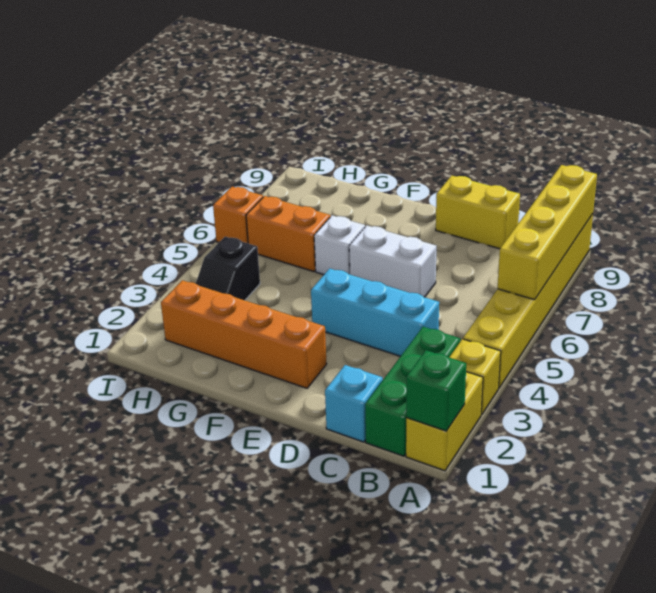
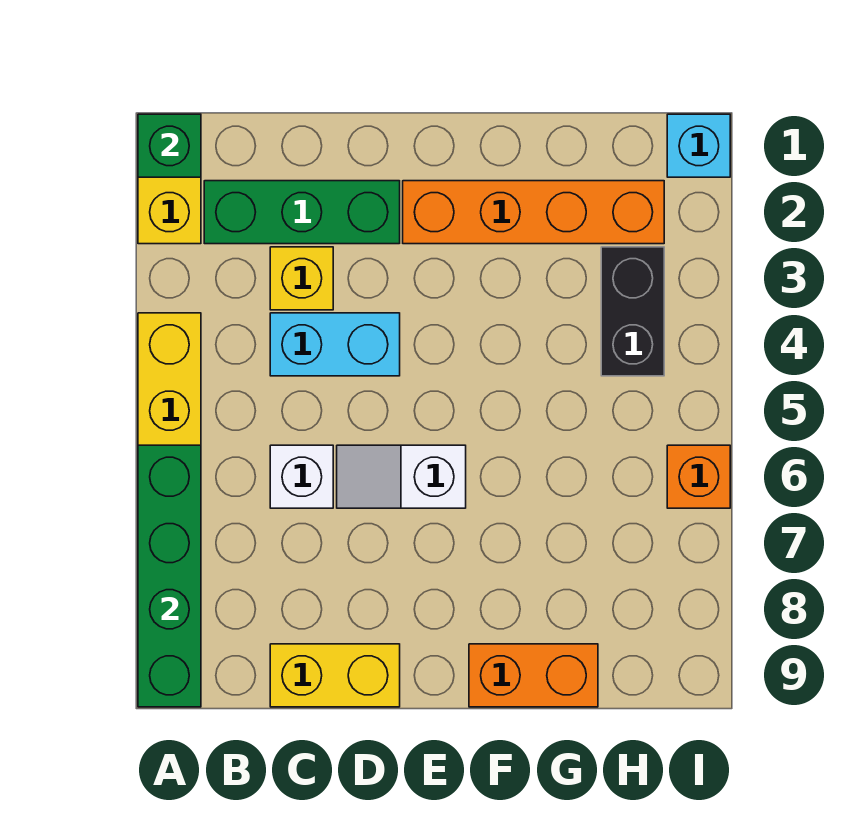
yellow 1x1 brick [449,339,501,415] -> yellow 1x1 brick moved to [270,247,333,310]
yellow 1x4 brick [498,165,597,300] -> green 1x4 brick [138,445,201,707]
green 1x3 brick [365,327,460,456] -> green 1x3 brick turned to [204,181,400,244]
cyan 1x1 brick [325,365,383,442] -> cyan 1x1 brick moved to [667,114,730,177]
cyan 1x3 brick [311,268,439,356] -> cyan 1x2 brick [270,313,400,376]
white 1x2 brick [349,226,436,297] -> white 1x2 slope [337,445,466,508]
white 1x1 brick [314,215,365,275] -> white 1x1 brick moved to [270,445,333,508]
orange 1x2 brick [246,196,330,272] -> orange 1x2 brick moved to [469,644,598,707]
black 1x2 slope [196,237,260,300] -> black 1x2 brick [601,247,664,376]

